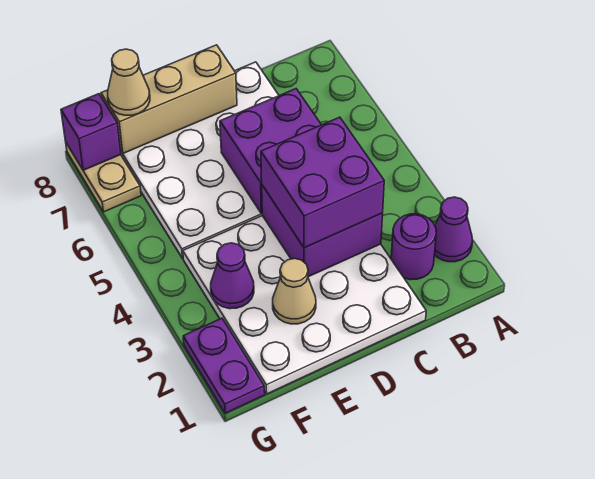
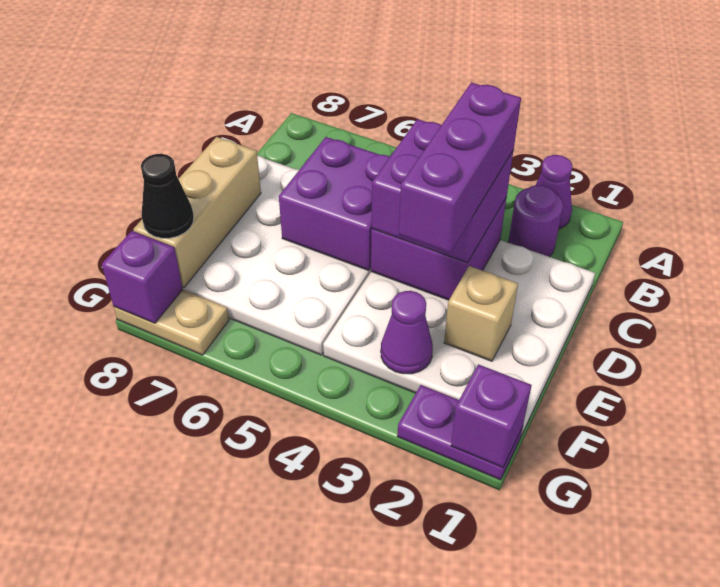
none -> purple 1x3 brick [399,83,521,253]
tan 1x1 cone [273,258,316,324] -> tan 1x1 brick [444,266,518,361]
tan 1x1 cone [108,49,150,115] -> black 1x1 cone [141,154,194,238]
none -> purple 1x1 brick [451,364,532,467]

